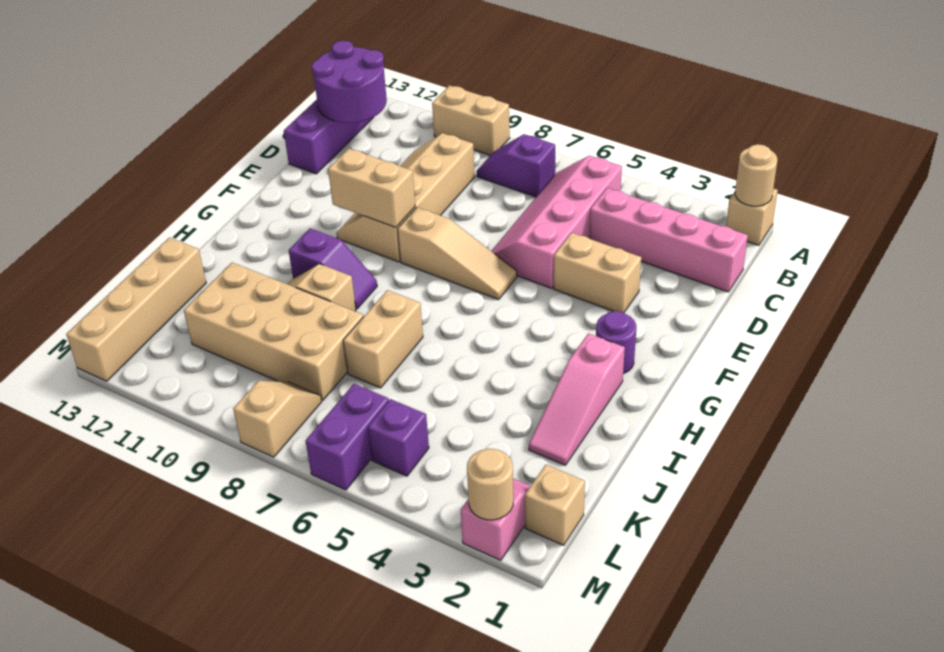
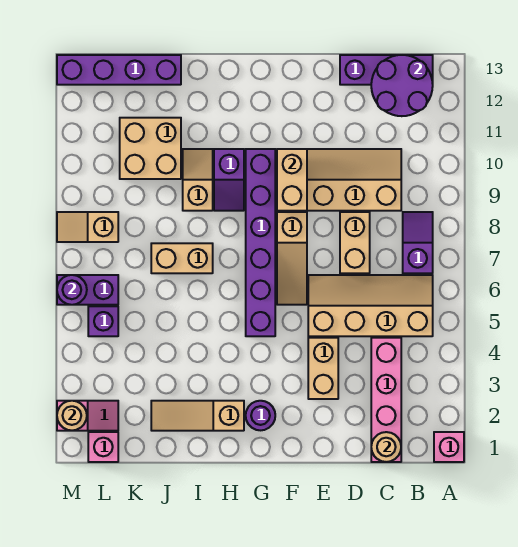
tan 1x1 brick [726,189,778,245] -> pink 1x1 brick [434,432,464,462]
tan 1x1 round brick [735,144,777,206] -> tan 1x1 round brick moved to [371,432,401,462]
tan 1x2 brick [432,85,510,155] -> tan 1x2 brick moved to [340,212,370,273]
pink 2x4 slope [492,155,622,288] -> tan 2x4 slope [308,275,433,336]
none -> purple 1x6 brick [246,149,275,336]
pink 1x3 slope [529,333,625,465] -> tan 1x3 slope [151,401,244,431]
tan 2x4 brick [184,263,364,400] -> tan 2x2 brick [120,118,181,179]
tan 1x4 brick [66,238,206,381] -> purple 1x4 brick [57,55,181,85]
tan 1x1 brick [525,465,585,545] -> pink 1x1 brick [88,432,118,462]
tan 1x2 slope [233,381,322,457] -> tan 1x2 slope turned to [57,212,118,242]
none -> purple 1x1 round brick [57,275,87,305]

